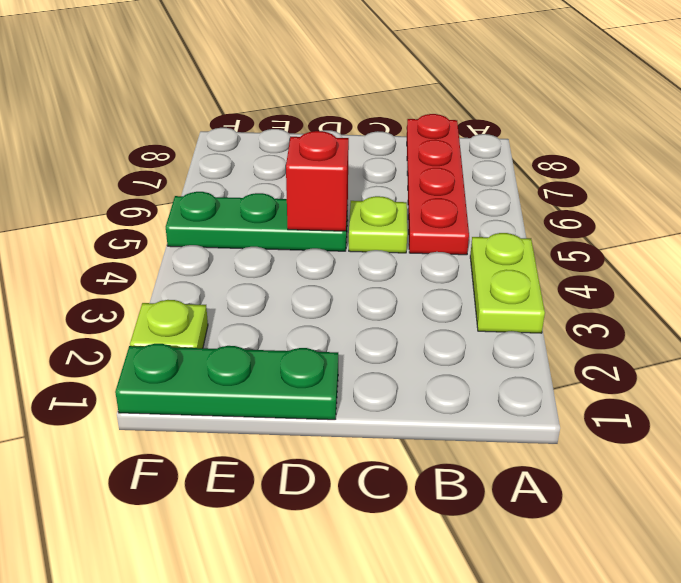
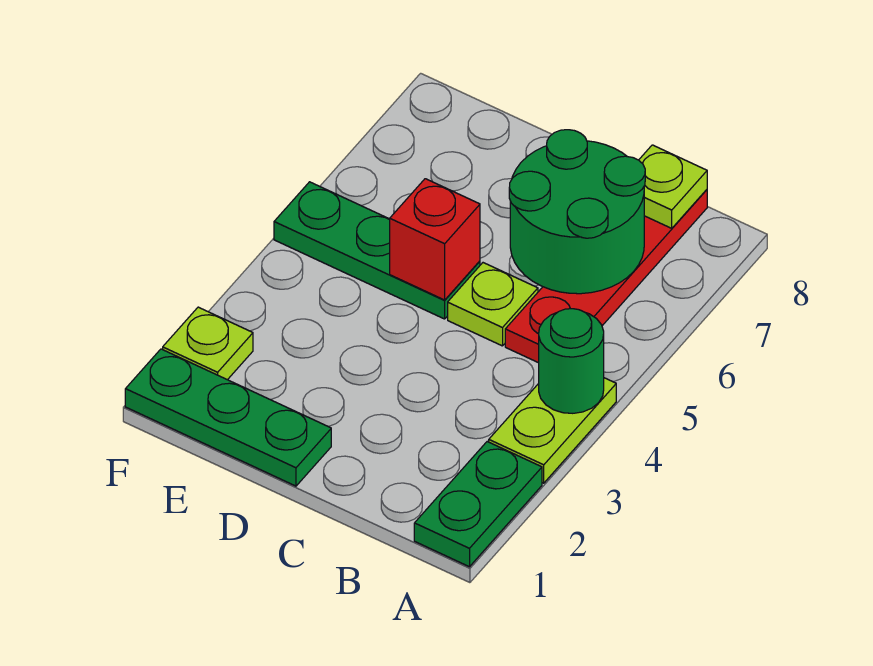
none -> green 1x2 plate [414,442,542,567]
none -> green 1x1 round brick [539,309,604,413]
none -> green 2x2 round brick [509,130,645,294]
none -> lime 1x1 plate [639,145,707,228]

